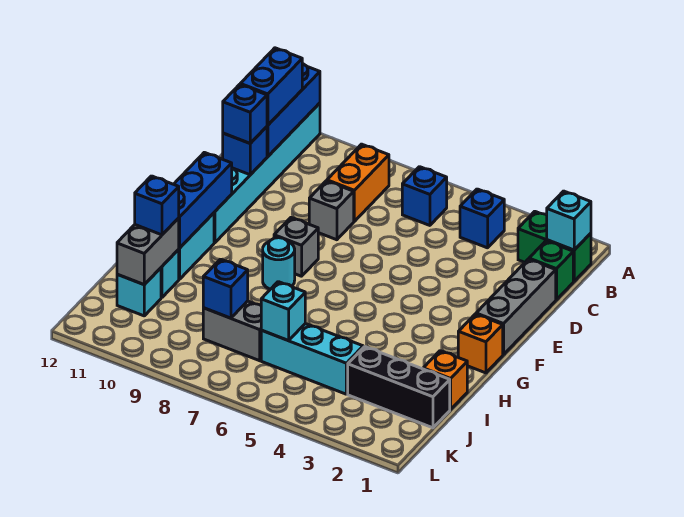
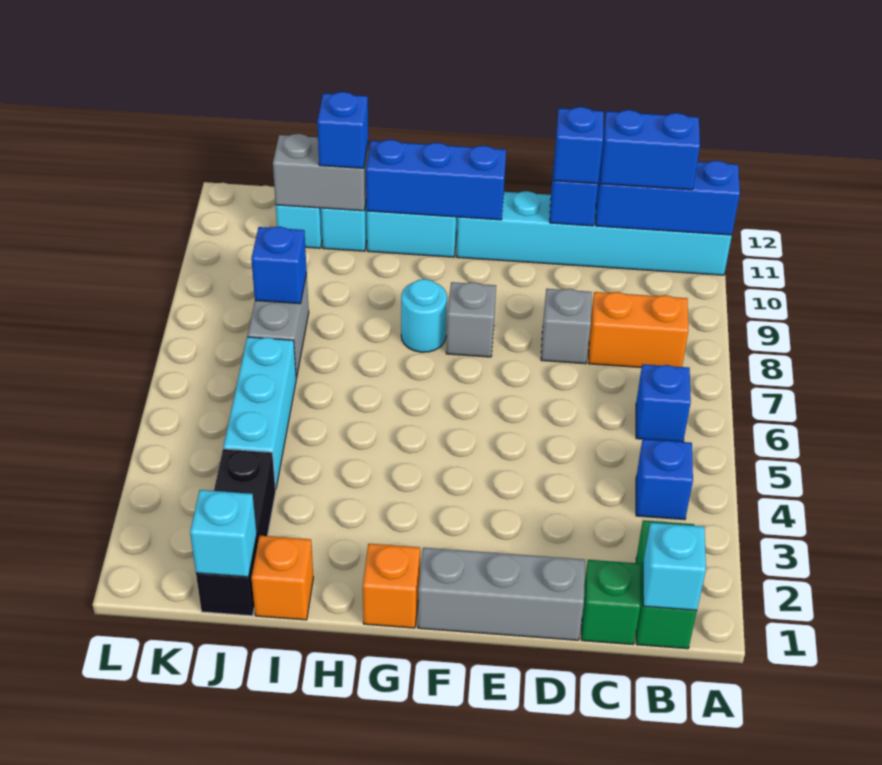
cyan 1x1 brick [261,282,305,340] -> cyan 1x1 brick moved to [190,490,257,577]

